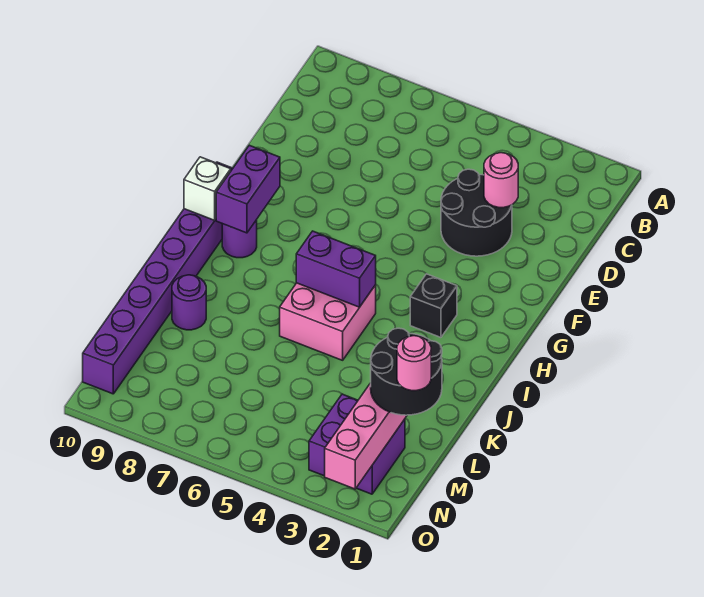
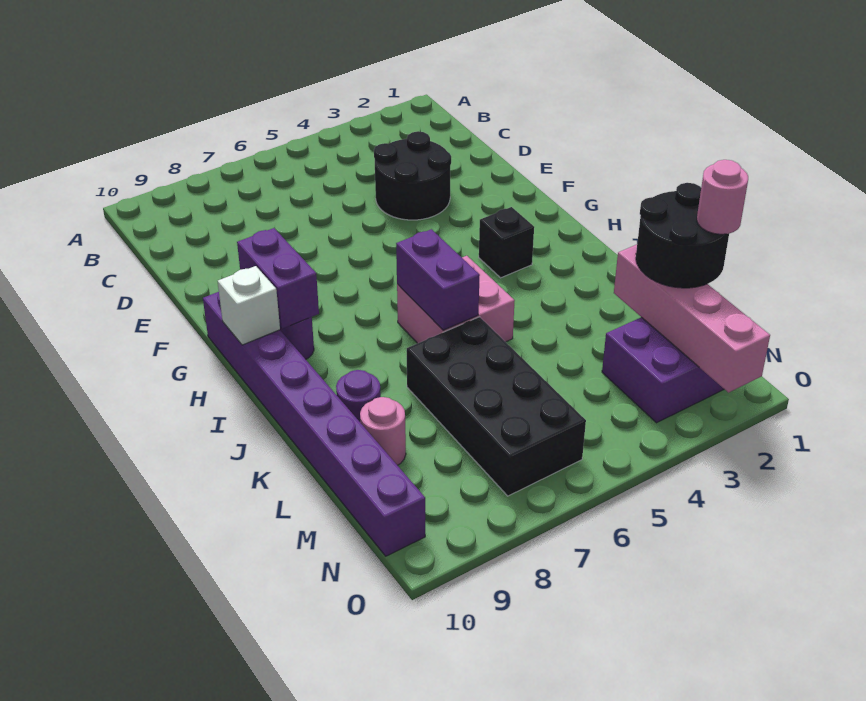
pink 1x1 round brick [484,153,518,208] -> pink 1x1 round brick moved to [360,397,406,465]
purple 1x2 brick [296,231,376,307] -> purple 1x2 brick turned to [396,229,480,330]
none -> black 2x4 brick [407,317,586,496]

